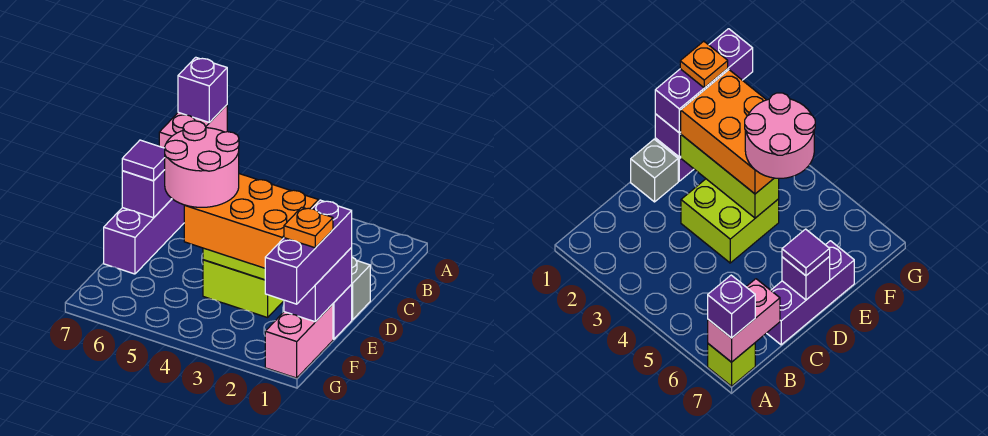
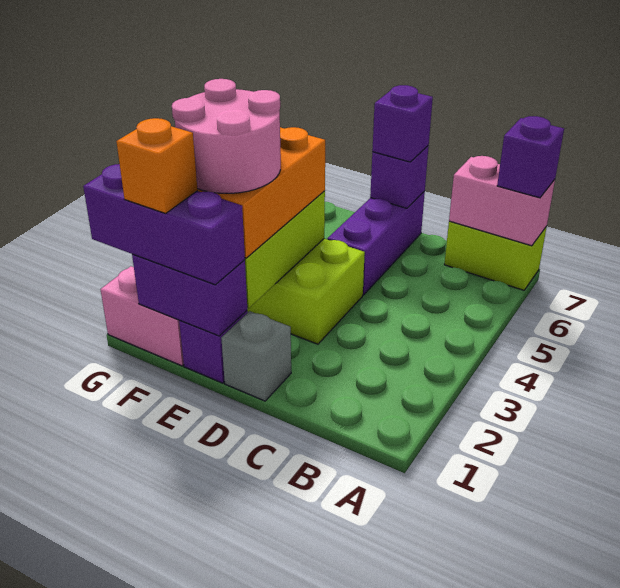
lime 1x1 brick [708,343,755,386] -> lime 1x2 brick [444,221,547,290]
purple 1x3 brick [104,198,184,274] -> purple 1x3 brick turned to [327,191,425,295]
purple 1x1 tile [122,140,165,181] -> purple 1x1 brick [372,85,433,162]
pink 2x2 round brick [165,121,239,207] -> pink 2x2 round brick moved to [172,79,281,193]
orange 1x1 plate [284,207,333,248] -> orange 1x1 brick [116,118,198,213]

